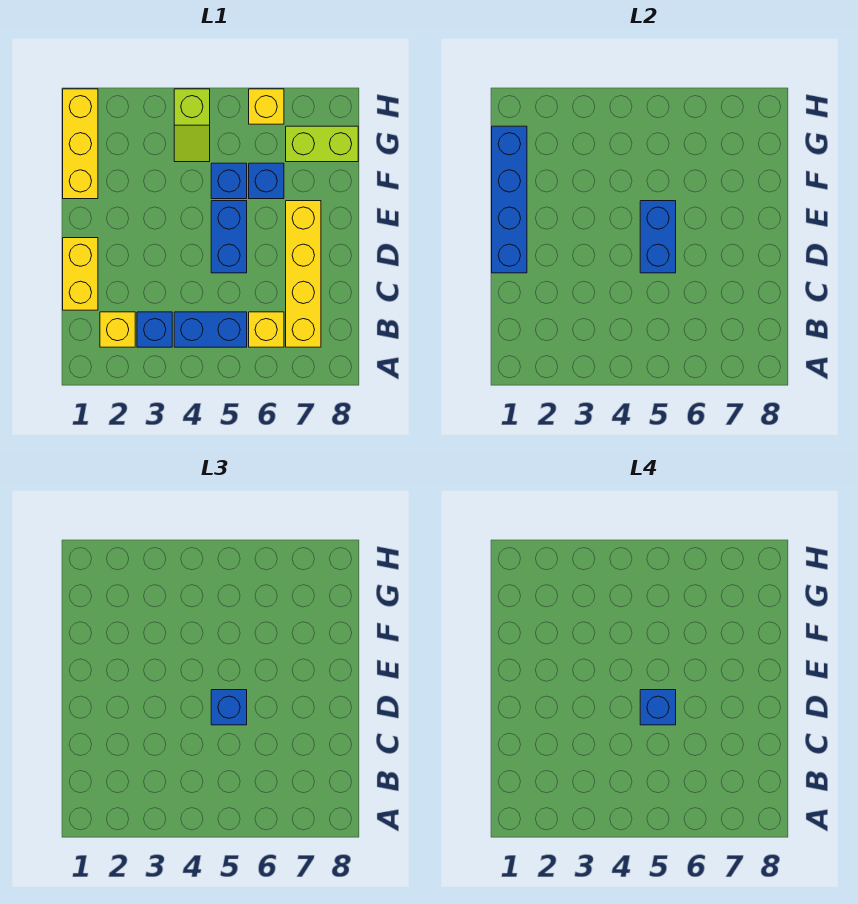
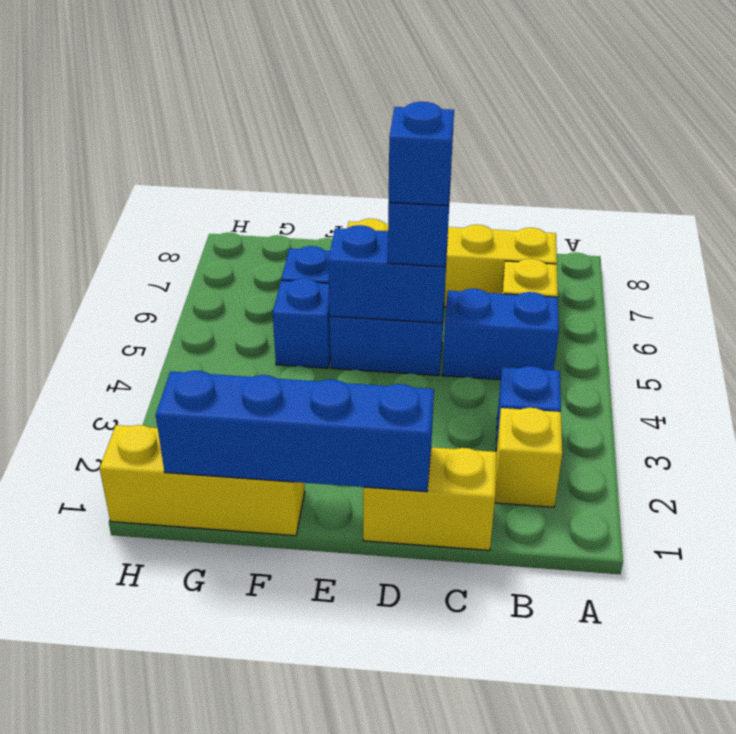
blue 1x2 brick [174,312,247,347] -> blue 1x2 brick turned to [442,289,559,380]
lime 1x2 slope [174,89,210,162] -> none
lime 1x2 brick [286,126,358,162] -> none
yellow 1x1 brick [249,89,284,124] -> none

